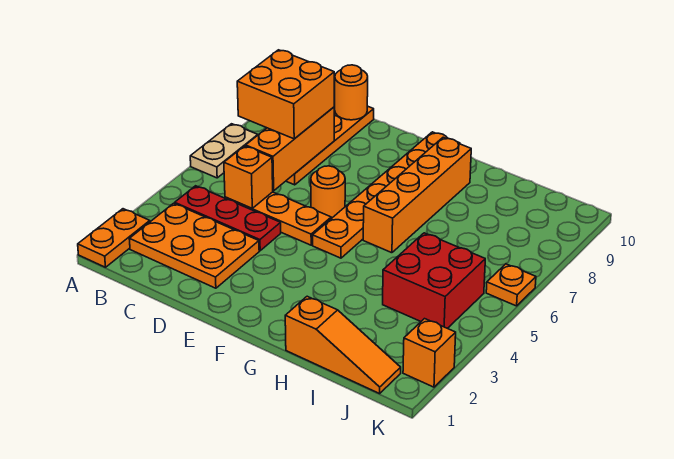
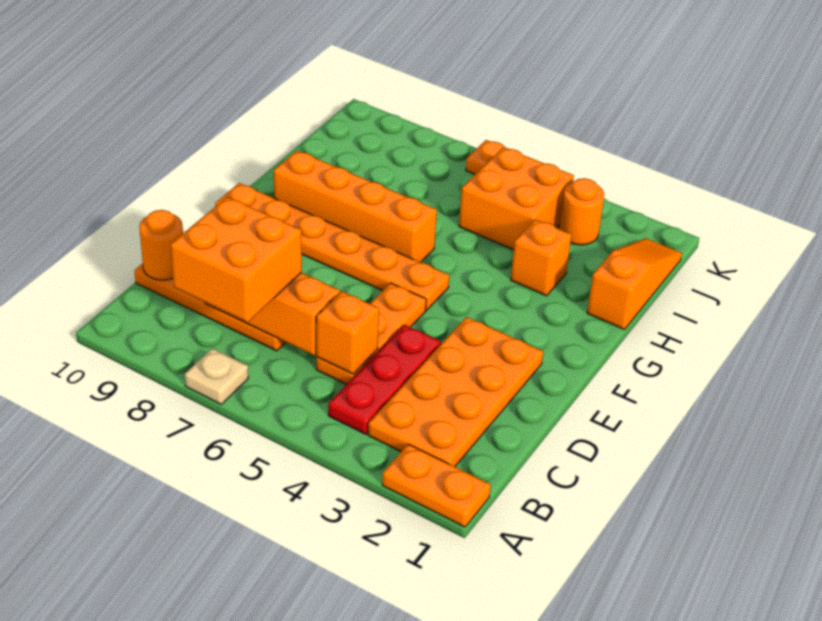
tan 1x2 plate [190,124,258,178] -> tan 1x1 plate [185,348,248,404]
orange 2x3 plate [129,203,259,288] -> orange 2x4 plate [368,317,543,467]
orange 1x1 round brick [311,166,345,219] -> orange 1x1 round brick moved to [559,178,604,245]
red 2x2 brick [383,233,485,328] -> orange 2x2 brick [459,147,574,250]
orange 1x1 brick [403,319,456,387] -> orange 1x1 brick moved to [511,219,571,296]

